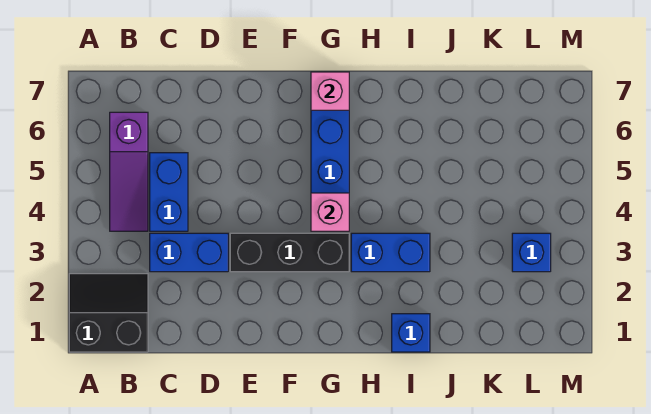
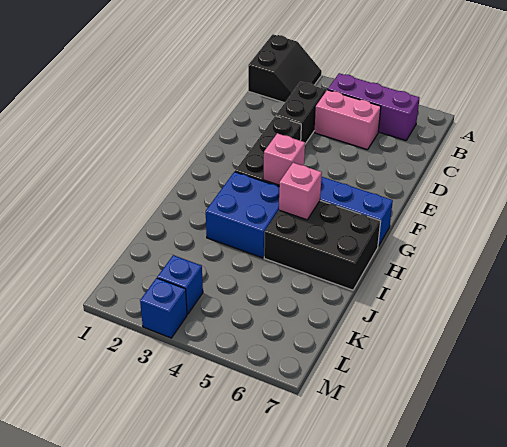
purple 1x3 slope [110,112,148,231] -> purple 1x3 brick [328,73,420,141]
blue 1x2 brick [150,233,228,272] -> black 1x2 brick [276,82,326,144]
blue 1x2 brick [150,153,188,231] -> pink 1x2 brick [314,90,381,150]
pink 1x1 brick [311,72,349,110] -> pink 1x1 brick moved to [279,163,322,220]
blue 1x2 brick [351,233,430,272] -> blue 2x2 brick [206,172,279,258]
none -> black 2x3 brick [264,201,381,290]
blue 1x1 brick [392,314,430,352] -> blue 1x1 brick moved to [140,278,187,338]

